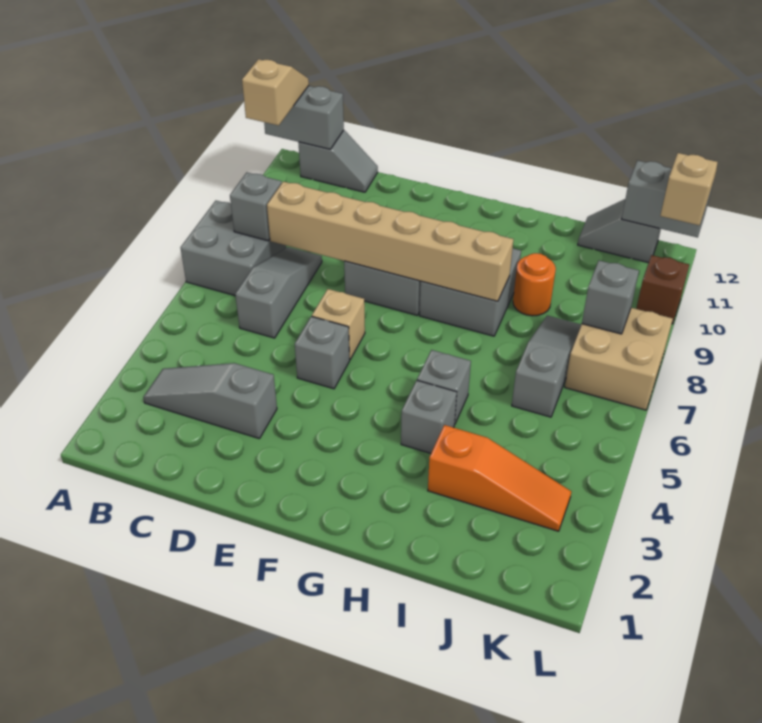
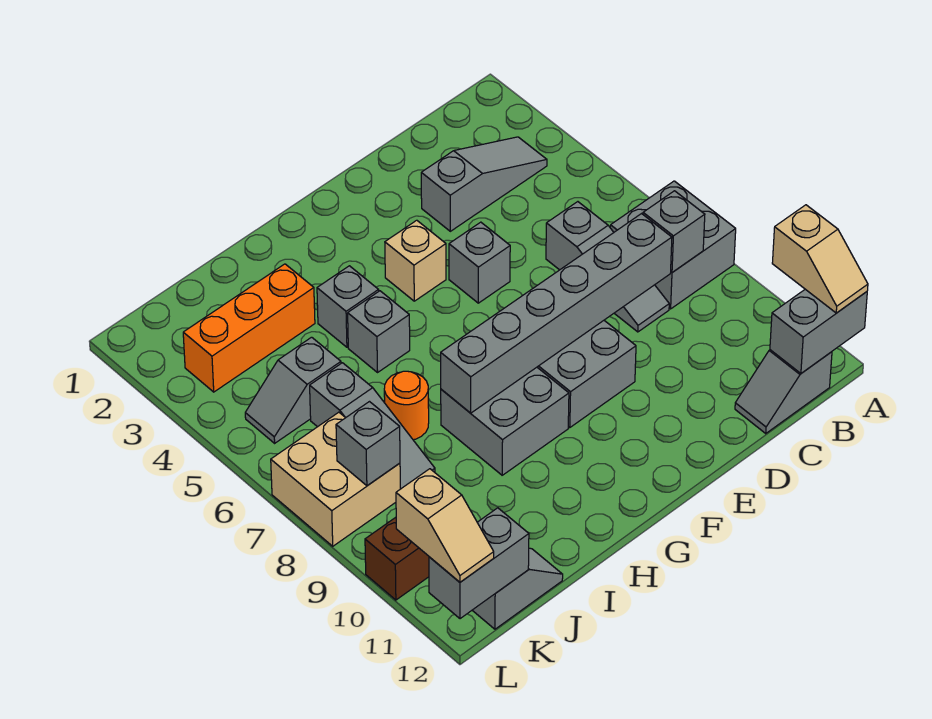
tan 1x6 brick [267,181,514,301] -> grey 1x6 brick [441,214,672,413]
tan 1x1 brick [312,289,365,359] -> tan 1x1 brick moved to [385,220,446,301]
orange 1x3 slope [428,425,571,531] -> orange 1x3 brick [183,264,315,392]
orange 1x1 round brick [513,253,556,316] -> orange 1x1 round brick moved to [384,371,429,440]
none -> grey 1x2 slope [245,337,341,443]

